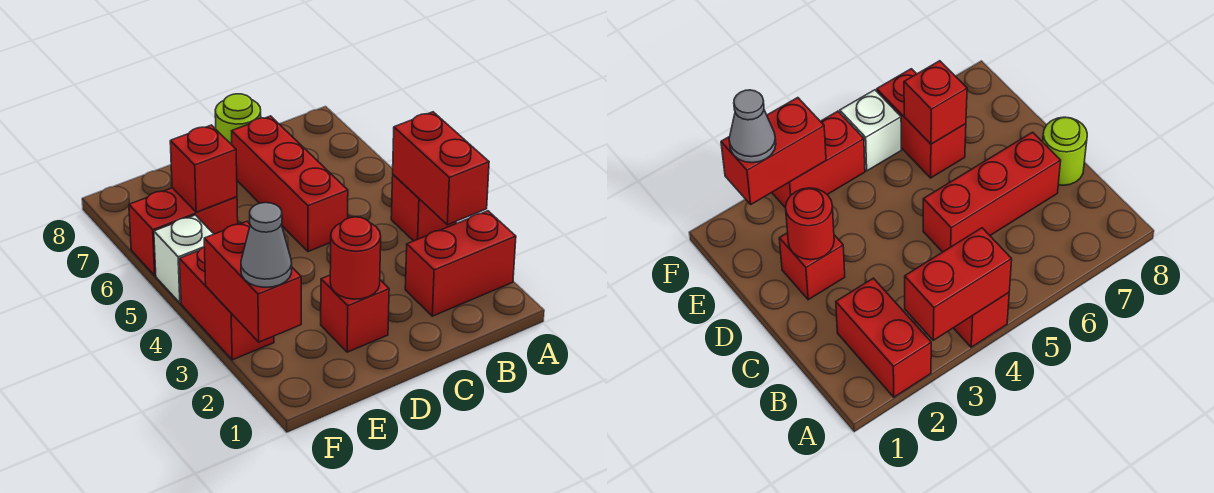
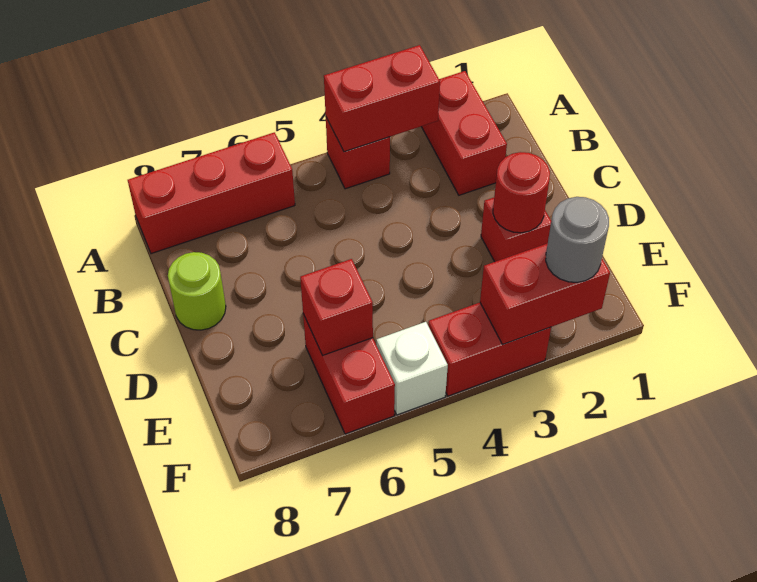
red 1x3 brick [232,116,348,252] -> red 1x3 brick moved to [128,132,295,254]
grey 1x1 cone [241,203,292,287] -> grey 1x1 round brick [546,197,609,282]

